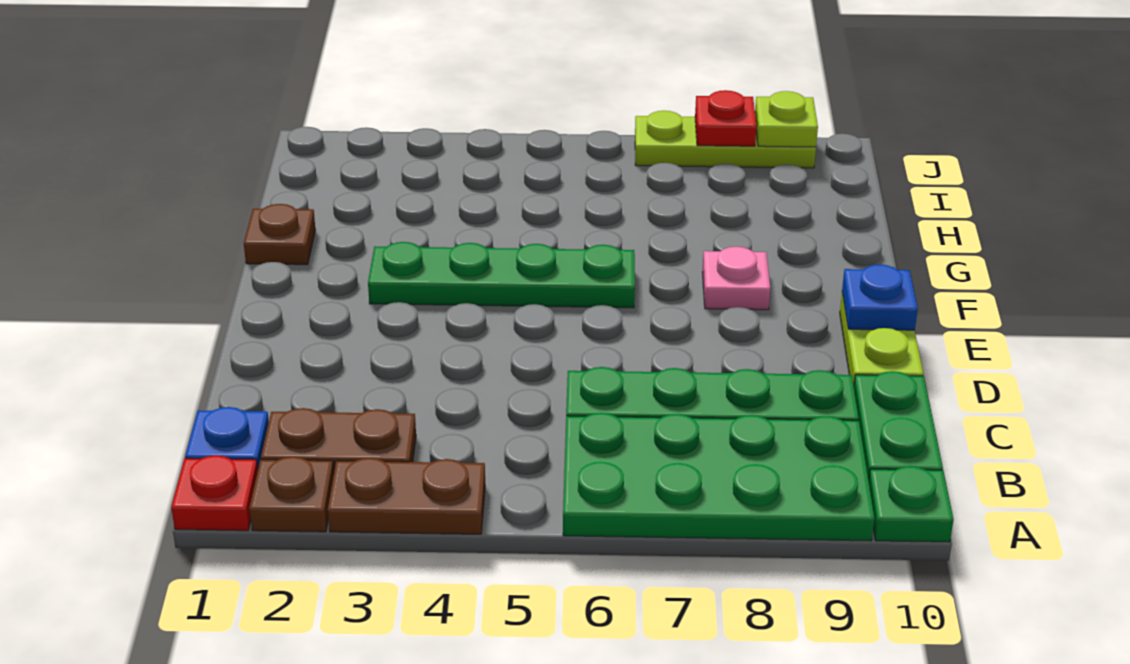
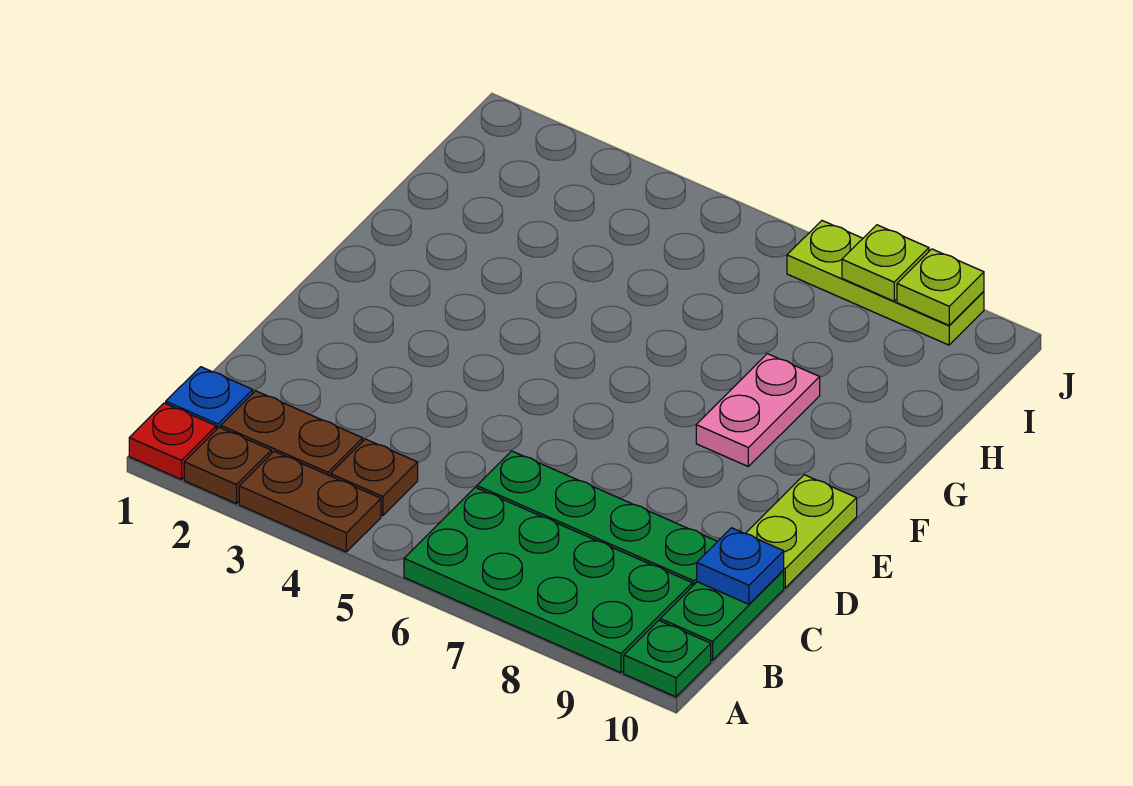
blue 1x1 plate [842,265,918,330] -> blue 1x1 plate moved to [697,528,784,604]
green 1x4 plate [368,242,635,308] -> none
pink 1x1 plate [702,247,770,310] -> pink 1x2 plate [696,354,820,466]
brown 1x1 plate [244,204,315,265] -> brown 1x1 plate moved to [331,439,418,516]
red 1x1 plate [695,90,756,146] -> lime 1x1 plate [842,225,929,301]

